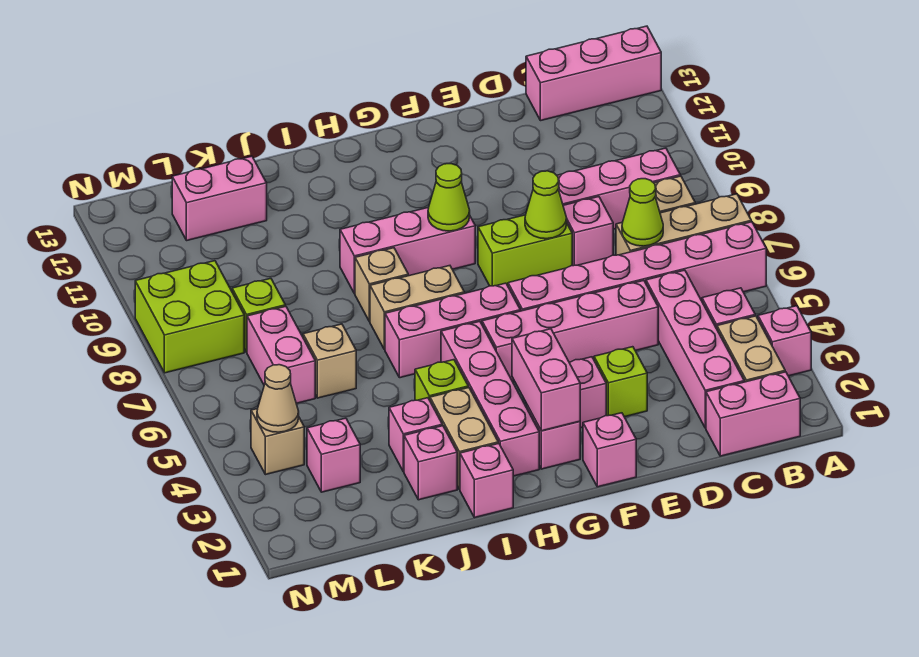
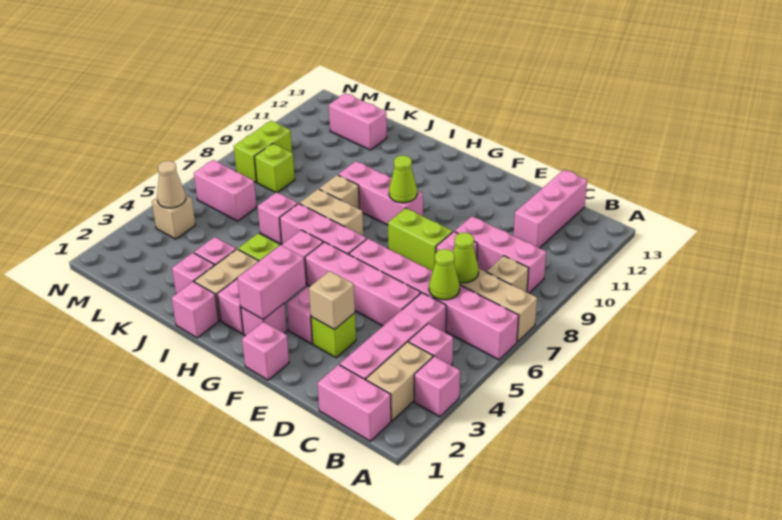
pink 1x3 brick [526,26,661,121] -> pink 1x3 brick turned to [514,170,587,248]
lime 1x1 cone [525,171,567,239] -> lime 1x1 cone moved to [429,249,460,300]
tan 1x1 brick [303,324,356,398] -> tan 1x1 brick moved to [309,271,355,330]
pink 1x1 brick [307,418,360,492] -> pink 1x1 brick moved to [258,192,298,244]
pink 1x2 brick [247,306,315,403] -> pink 1x2 brick turned to [194,160,257,221]
lime 2x2 brick [135,261,244,373] -> lime 1x2 brick [234,121,292,182]

